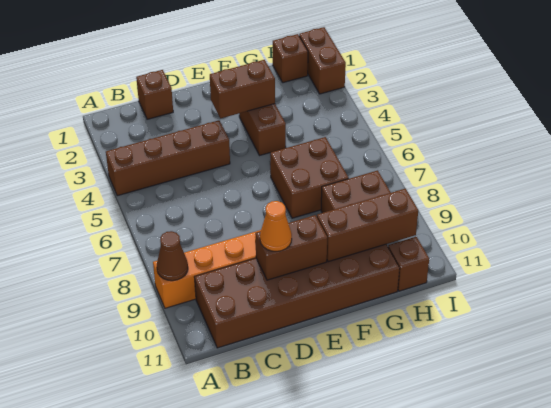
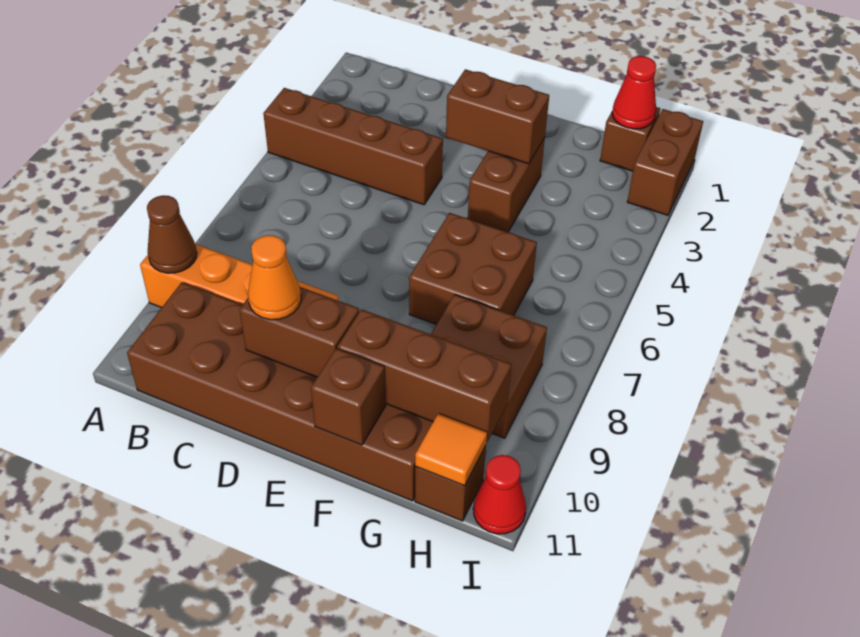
brown 1x1 brick [136,70,173,119] -> brown 1x1 brick moved to [311,348,385,445]
none -> red 1x1 cone [612,56,656,129]
none -> orange 1x1 tile [415,414,487,486]
none -> red 1x1 cone [473,455,526,534]

